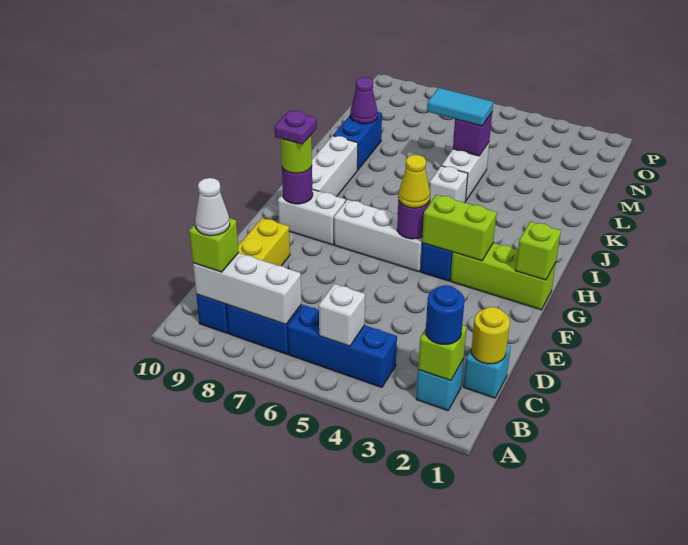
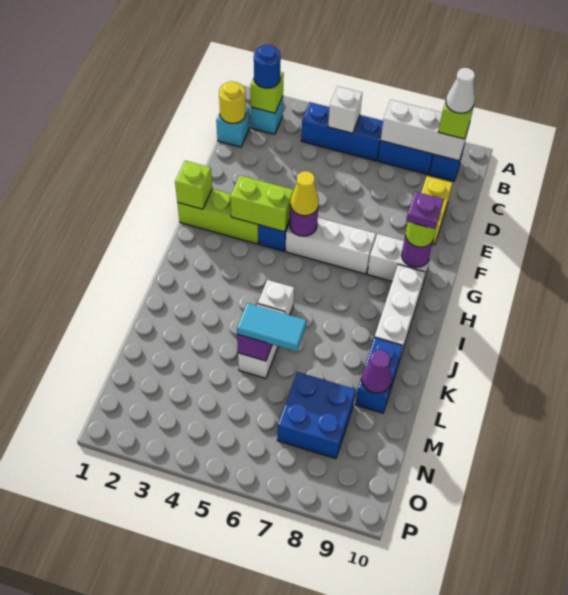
none -> blue 2x2 brick [277,372,356,459]

